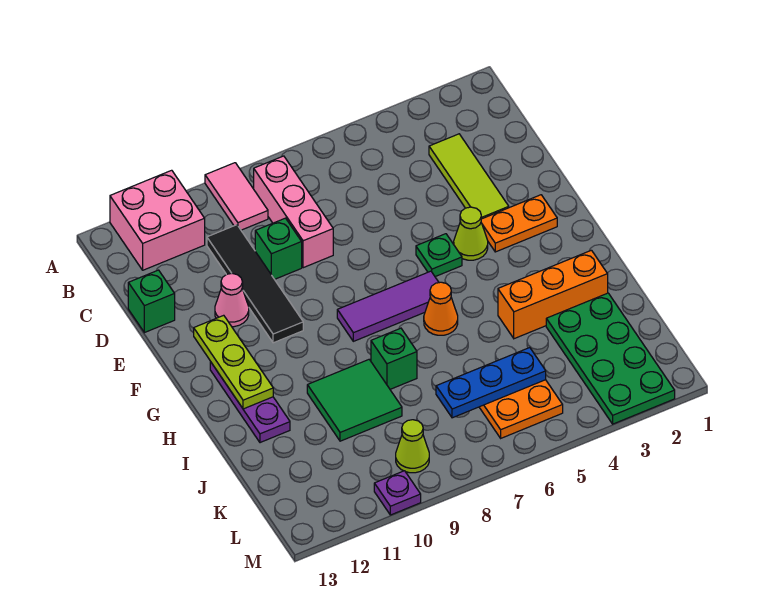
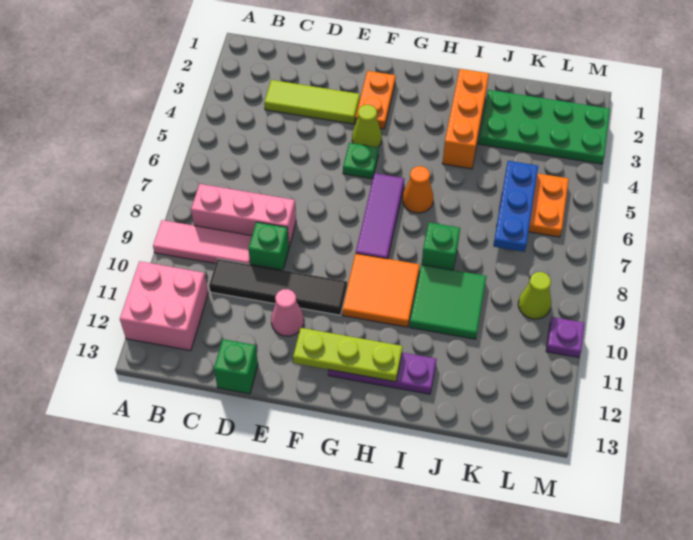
pink 1x2 tile [205,163,268,230] -> pink 1x3 tile [153,220,252,264]
none -> orange 2x2 tile [342,253,420,327]

